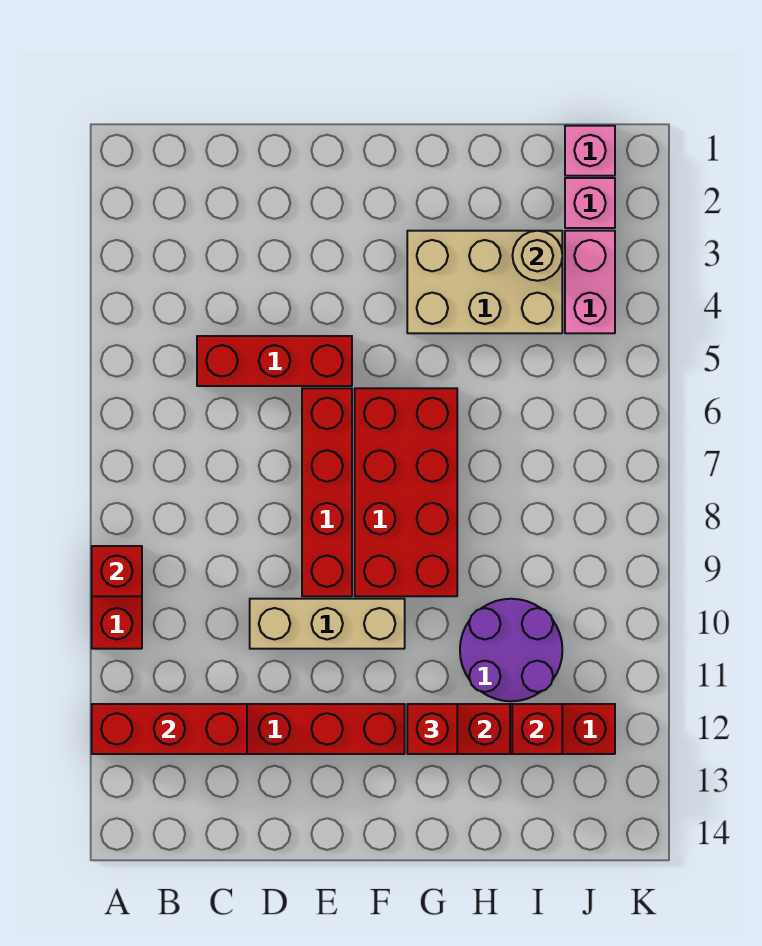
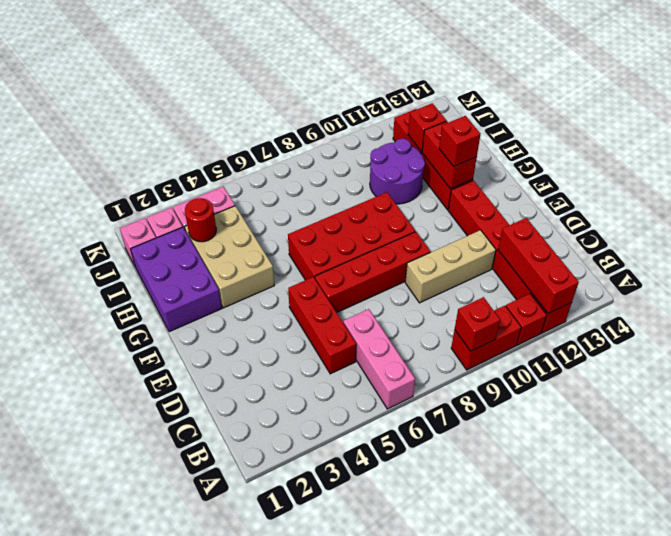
none -> pink 1x3 brick [343,309,415,409]
none -> red 1x1 brick [506,294,547,345]
tan 1x3 brick [250,599,405,649] -> tan 1x3 brick turned to [405,230,496,303]
none -> purple 2x3 brick [131,227,222,332]
tan 1x1 round brick [512,231,562,281] -> red 1x1 round brick [185,198,216,242]

